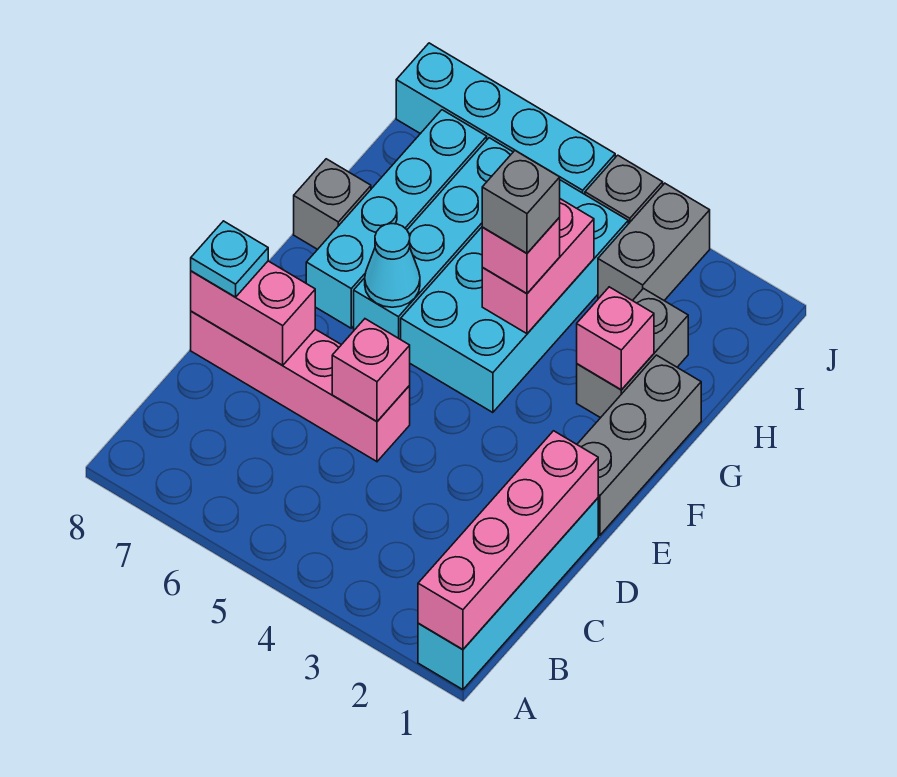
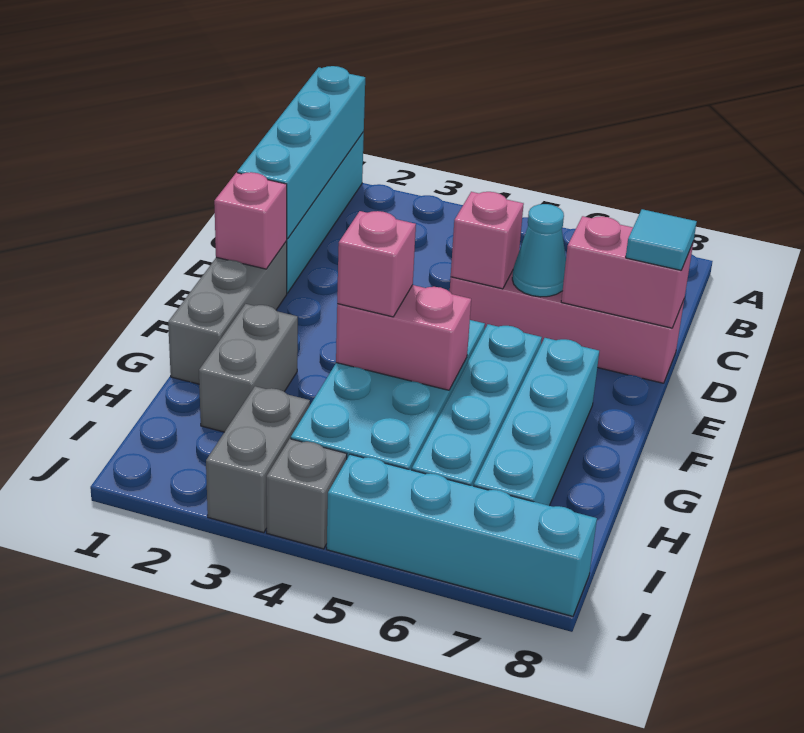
pink 1x4 brick [418,431,598,650] -> cyan 1x4 brick [237,66,365,239]
cyan 1x1 plate [191,221,268,297] -> cyan 1x1 tile [626,209,697,270]
cyan 1x1 cone [365,224,420,307] -> cyan 1x1 cone moved to [512,204,566,297]
pink 1x1 brick [577,287,654,390] -> pink 1x1 brick moved to [214,172,287,269]
pink 1x2 brick [482,199,594,334] -> pink 1x2 brick turned to [336,285,471,390]
grey 1x1 brick [482,151,560,253] -> none
grey 1x1 brick [294,159,371,249] -> none

